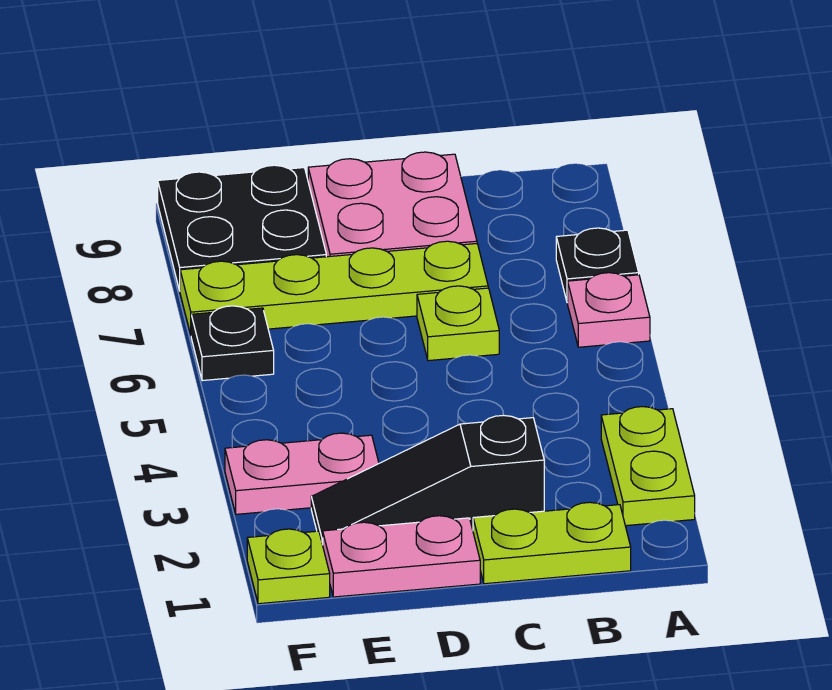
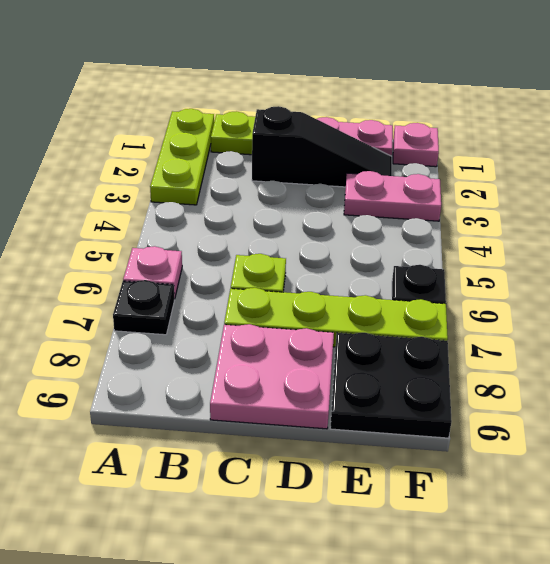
lime 1x2 plate [601,407,695,526] -> lime 1x3 plate [150,109,214,205]
lime 1x1 plate [247,529,330,604] -> pink 1x1 plate [393,123,439,167]

